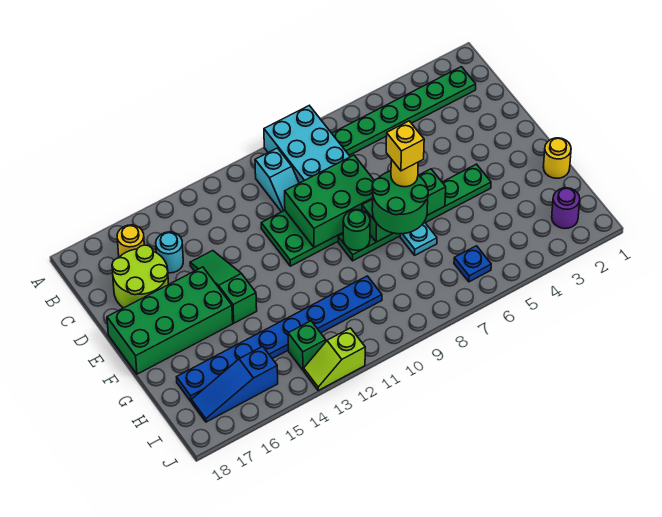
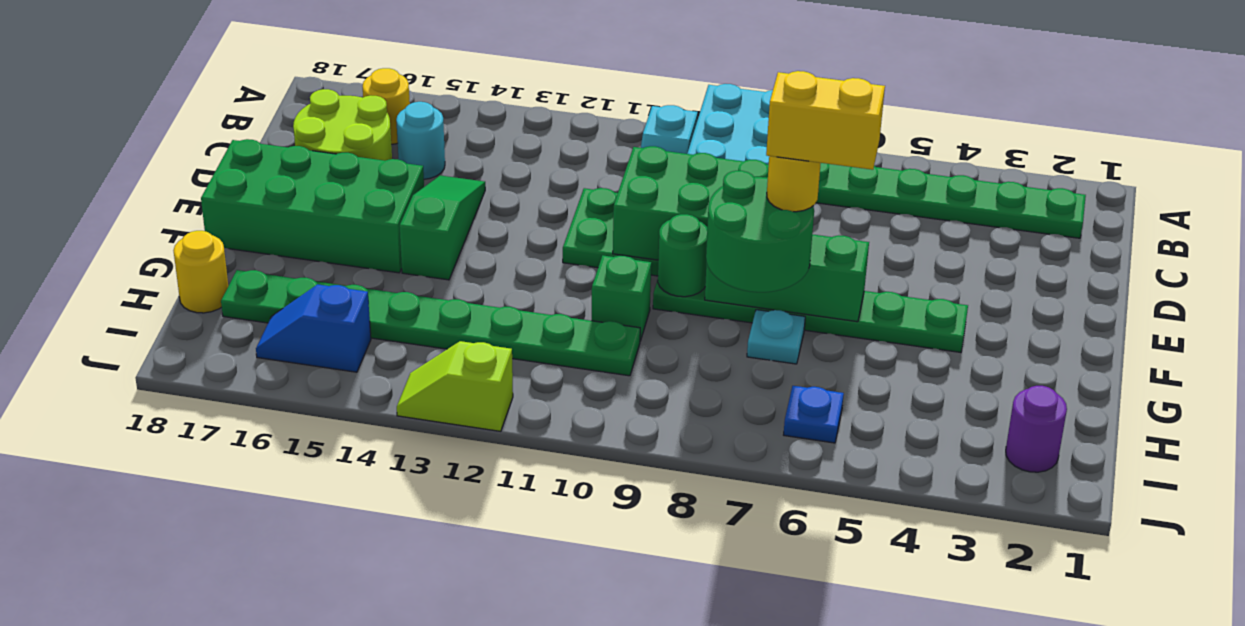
yellow 1x1 brick [386,121,424,171] -> yellow 1x2 brick [766,71,885,170]
yellow 1x1 round brick [543,138,571,178] -> yellow 1x1 round brick moved to [173,231,228,313]
blue 1x8 plate [177,276,382,402] -> green 1x8 plate [221,270,640,376]
green 1x1 brick [288,321,326,370] -> green 1x1 brick moved to [592,255,651,341]
blue 1x3 slope [192,346,278,422] -> blue 1x2 slope [256,284,371,372]

